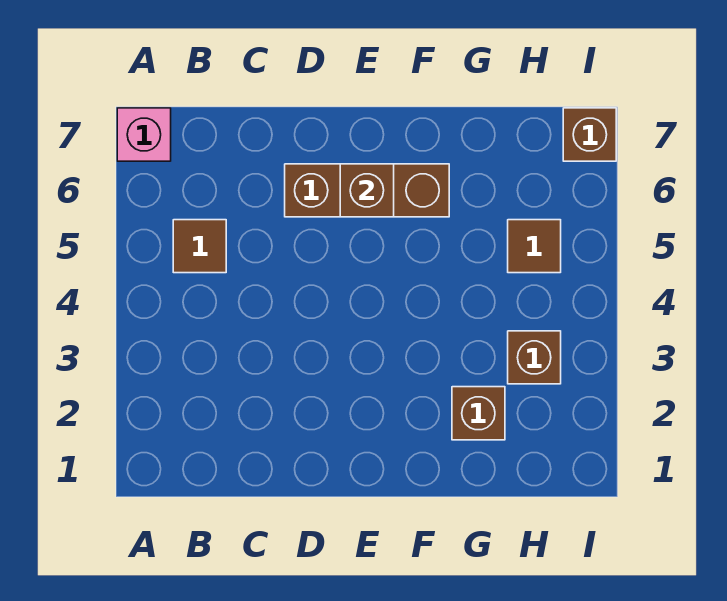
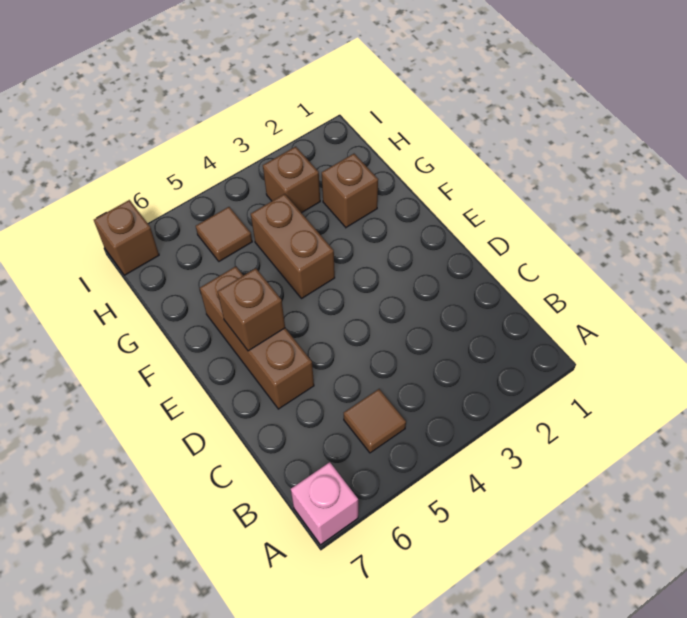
none -> brown 1x2 brick [251,194,335,299]

